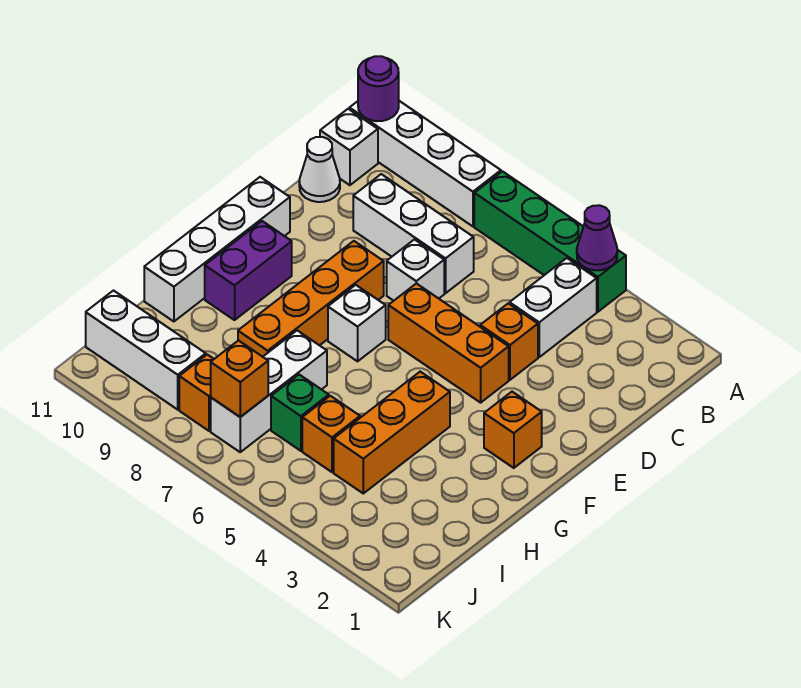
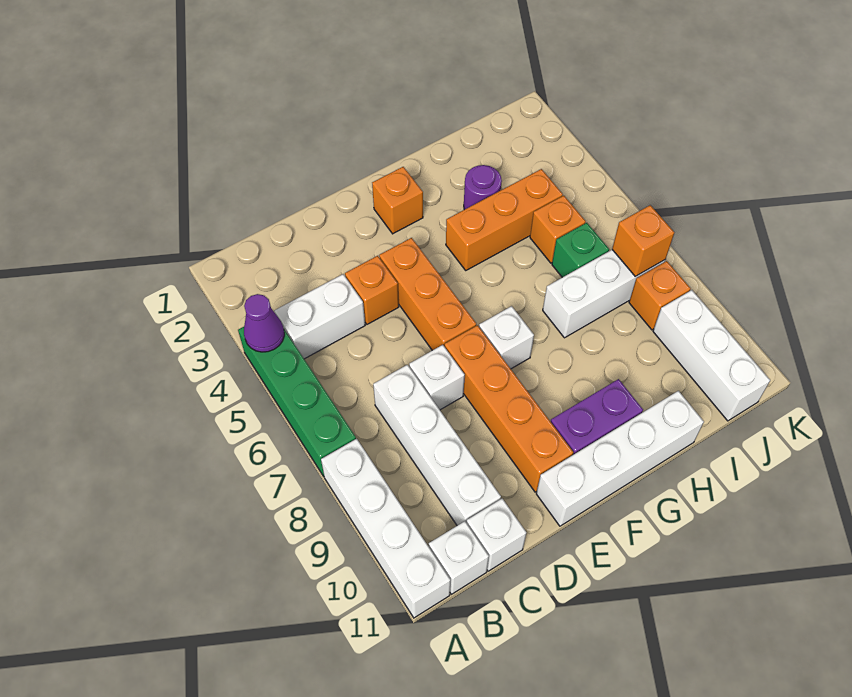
purple 1x1 round brick [358,56,399,121] -> purple 1x1 round brick moved to [464,165,502,210]
white 1x3 brick [353,174,474,293] -> white 1x4 brick [373,365,501,526]
white 1x1 cone [299,137,340,202] -> white 1x1 brick [467,499,526,571]
orange 1x4 brick [238,241,384,357] -> orange 1x4 brick turned to [444,325,573,492]

